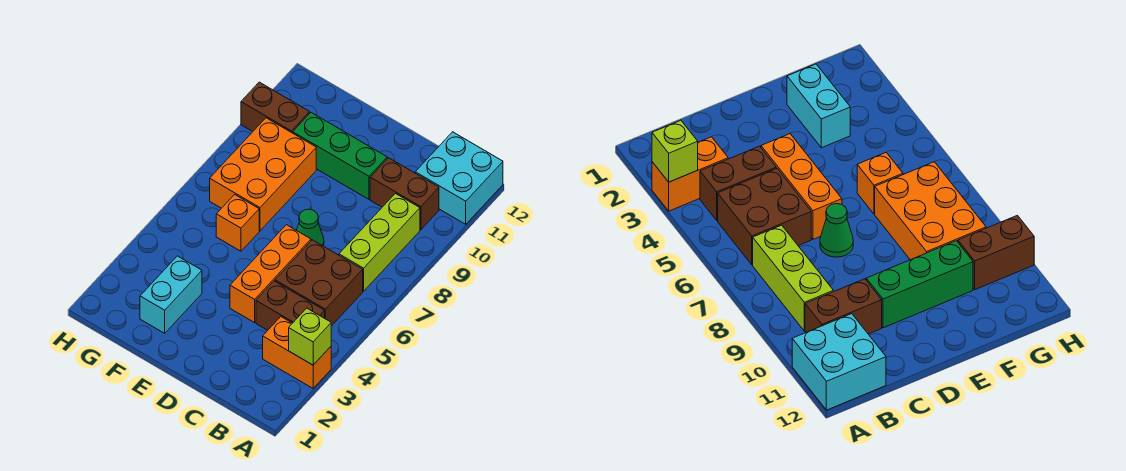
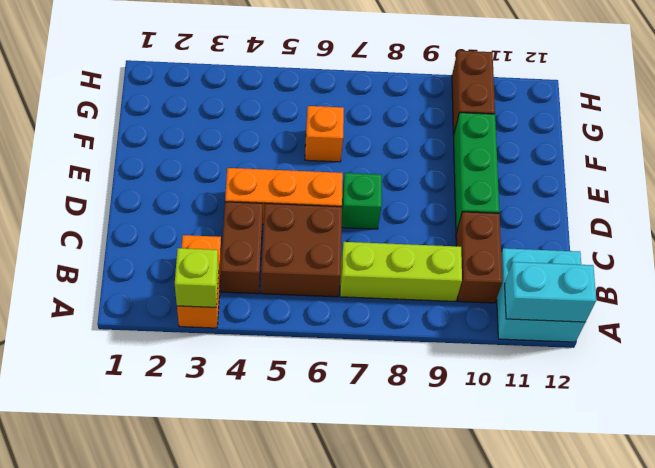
green 1x1 cone [296,209,324,246] -> green 1x1 brick [342,173,382,229]
cyan 1x2 brick [140,256,202,333] -> cyan 1x2 brick moved to [505,262,596,322]
orange 2x3 brick [210,118,316,231] -> none

